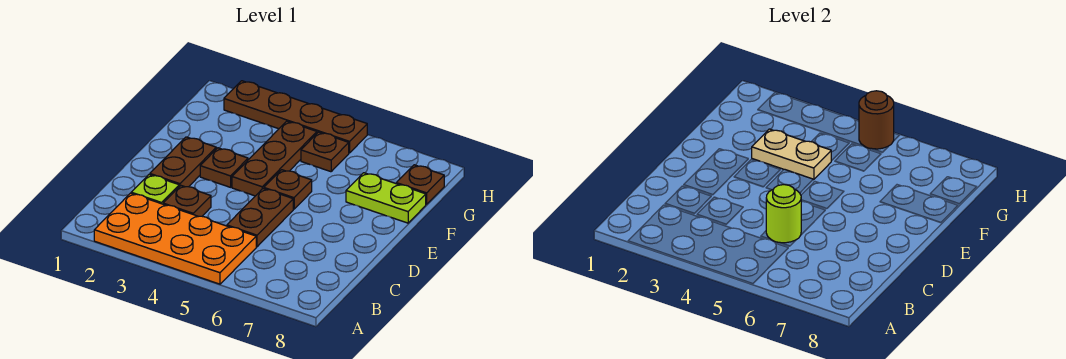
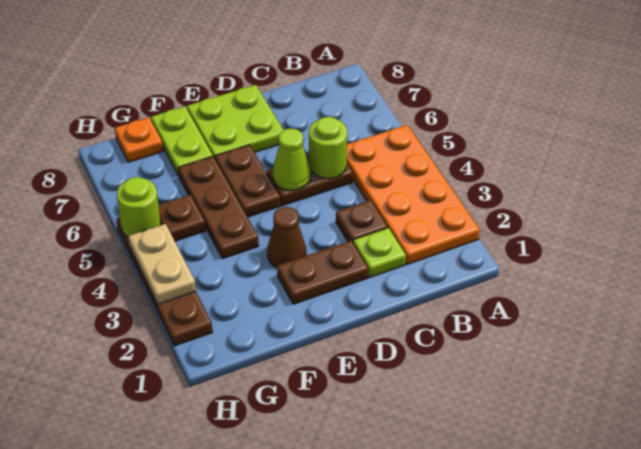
none -> lime 1x1 cone [273,129,311,190]
none -> lime 2x2 plate [187,85,283,158]
brown 1x1 plate [200,148,248,187] -> brown 1x1 cone [267,207,306,268]
brown 1x3 plate [232,121,317,196] -> brown 1x3 plate turned to [178,157,259,259]
brown 1x1 plate [264,170,312,209] -> brown 1x2 plate [215,145,280,217]
tan 1x2 plate [752,129,831,180] -> tan 1x2 plate moved to [128,224,196,304]
brown 1x1 plate [396,165,444,204] -> orange 1x1 plate [115,117,163,162]
brown 1x1 round brick [859,91,894,149] -> lime 1x1 round brick [117,177,161,237]

